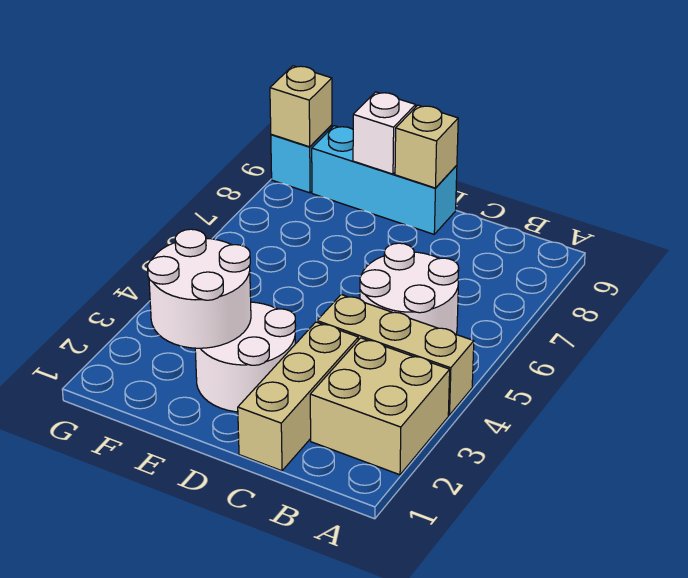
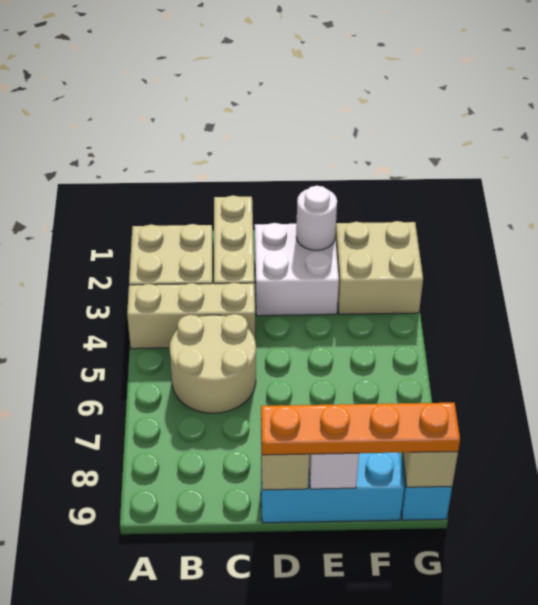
white 2x2 round brick [360,243,459,334] -> tan 2x2 round brick [170,314,256,413]
white 2x2 round brick [195,302,296,412] -> white 2x2 brick [255,223,339,316]
none -> orange 1x4 plate [261,403,460,455]
white 2x2 round brick [148,229,251,348] -> white 1x1 round brick [296,186,337,250]
none -> tan 2x2 brick [335,221,423,314]

